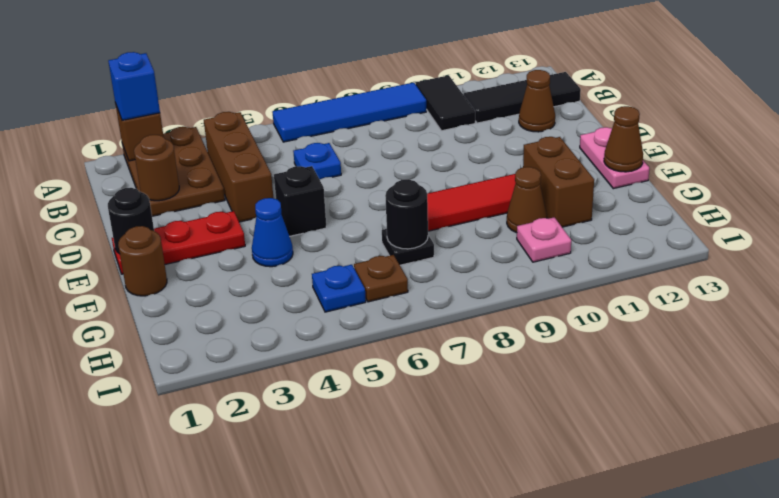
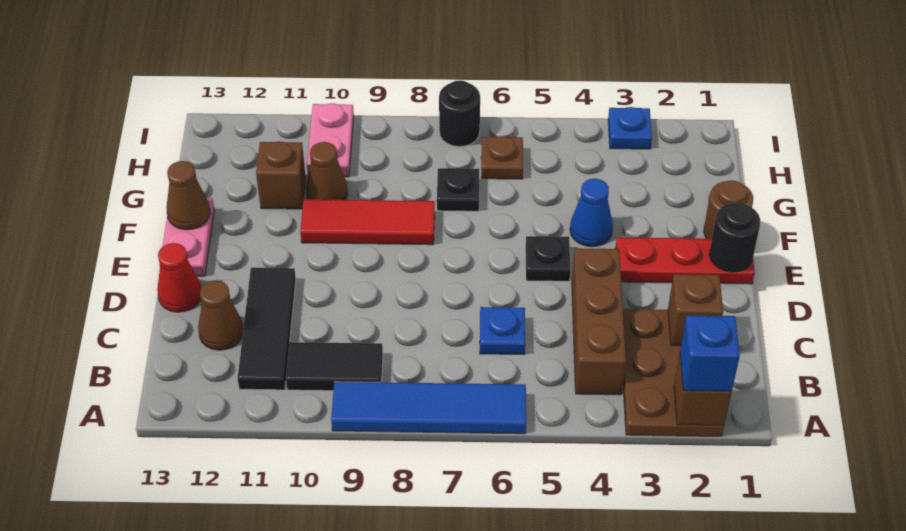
black 1x2 tile [416,75,475,131] -> black 1x2 tile turned to [286,342,383,391]
black 1x3 tile [464,72,581,123] -> black 1x3 tile turned to [238,268,296,390]
brown 1x1 round brick [134,135,179,201] -> brown 1x1 brick [668,274,723,345]
none -> red 1x1 cone [157,243,202,312]
black 1x1 brick [274,166,327,236] -> black 1x1 plate [526,236,570,281]
brown 1x2 brick [523,137,594,227] -> brown 1x1 brick [256,141,306,209]
black 1x1 round brick [385,179,428,249] -> black 1x1 round brick moved to [439,80,480,147]
blue 1x1 plate [312,265,366,312] -> blue 1x1 plate moved to [608,107,652,149]
pink 1x1 plate [517,217,571,262] -> pink 1x2 plate [307,103,354,177]

